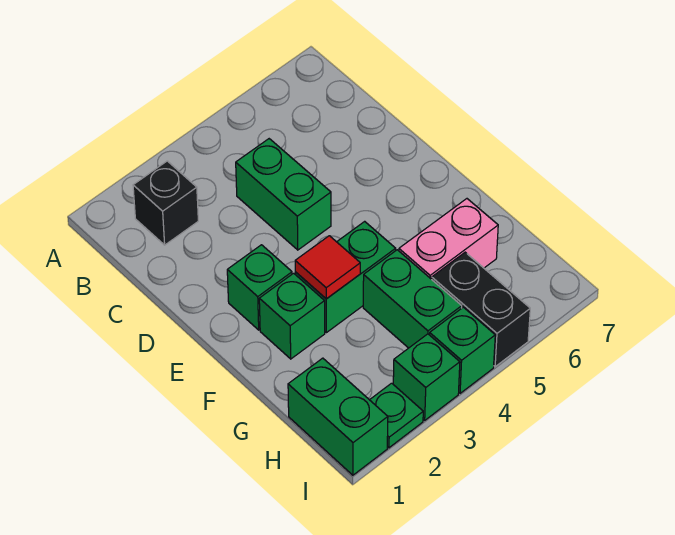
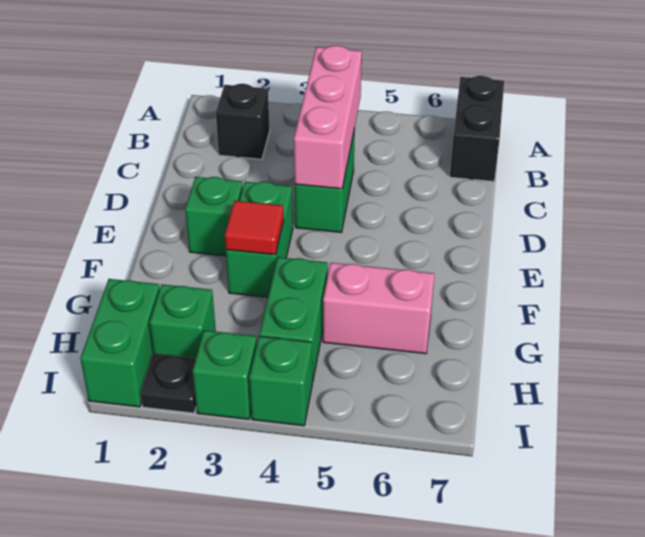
none -> pink 1x3 brick [294,46,362,189]
green 1x1 brick [259,273,325,359] -> green 1x1 brick moved to [150,284,216,358]
green 1x2 brick [295,221,396,333] -> green 1x2 brick turned to [226,182,293,297]
black 1x2 brick [432,252,530,367] -> black 1x2 brick moved to [450,76,504,182]
green 1x1 plate [370,383,423,448] -> black 1x1 plate [141,354,196,413]

